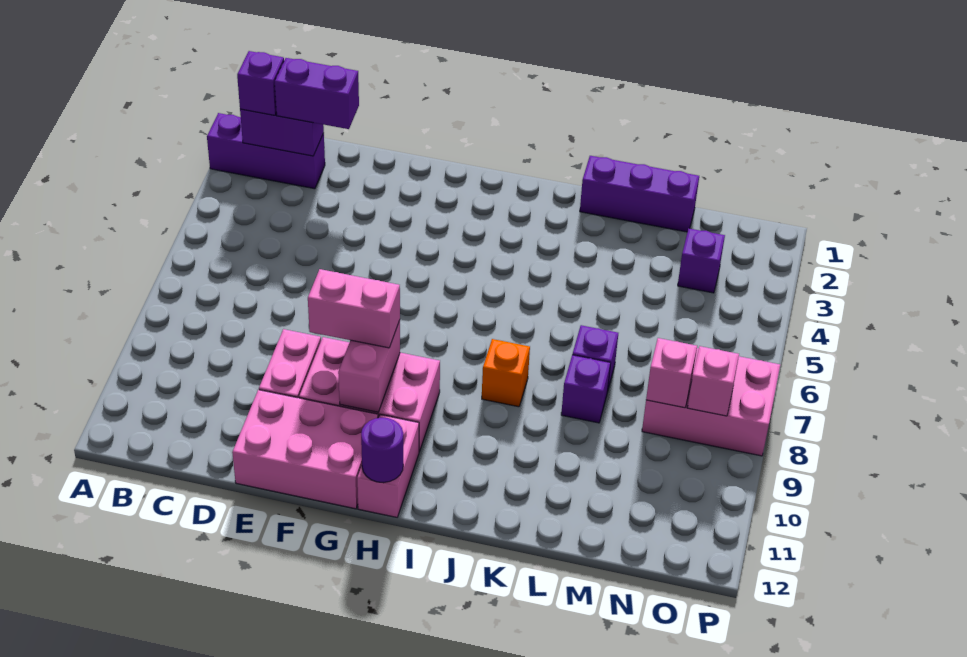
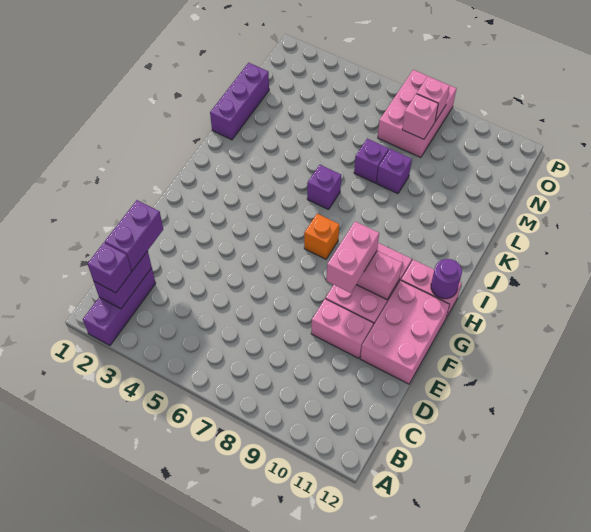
orange 1x1 brick [482,339,530,407] -> orange 1x1 brick moved to [304,214,339,259]
purple 1x1 brick [678,228,725,293] -> purple 1x1 brick moved to [307,165,341,210]

